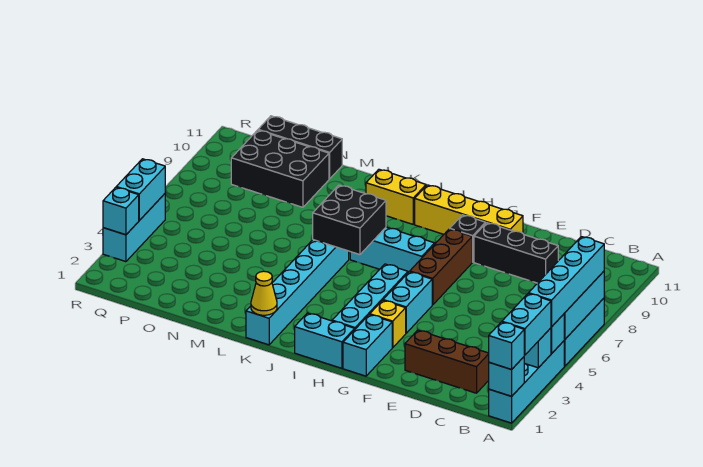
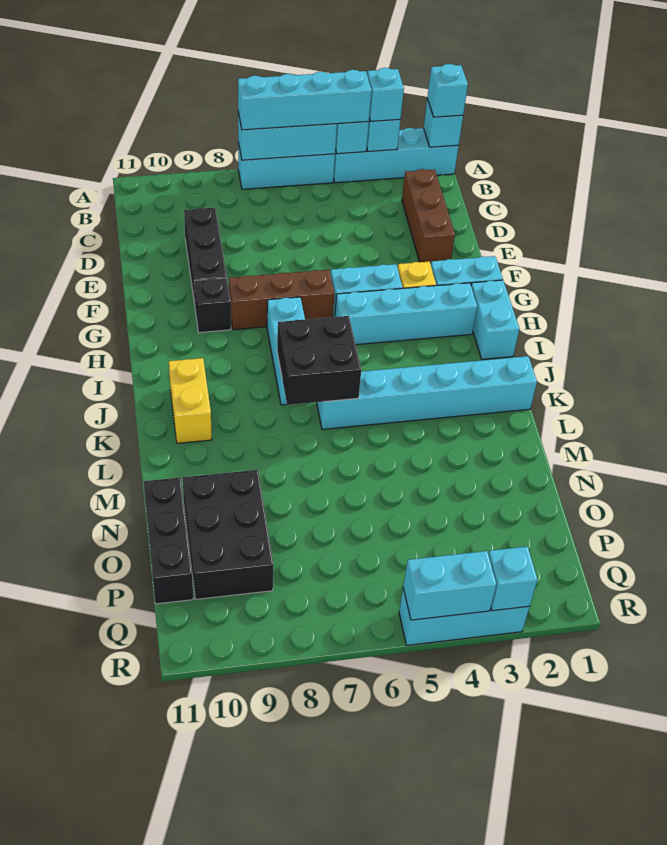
cyan 1x2 brick [502,293,551,355] -> cyan 1x1 brick [367,68,404,121]
yellow 1x4 brick [415,185,523,234] -> none
yellow 1x1 cone [251,271,277,315] -> none

